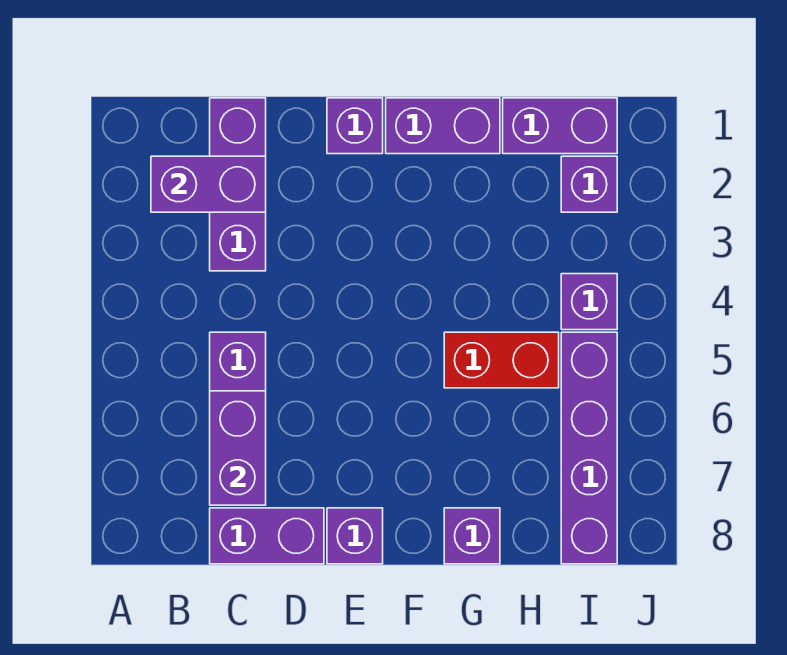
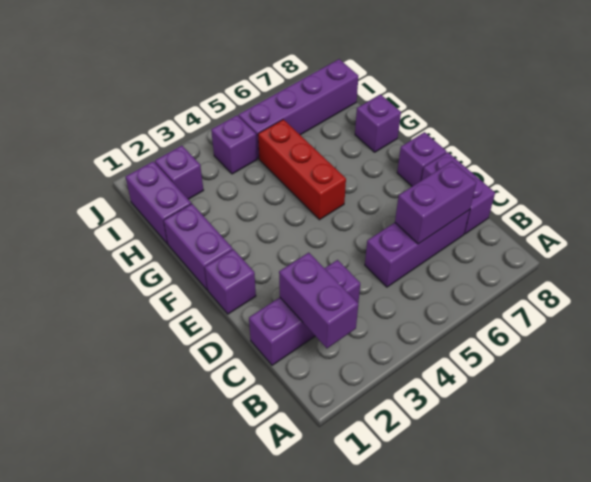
red 1x2 brick [444,332,559,388] -> red 1x3 brick [258,119,346,220]

